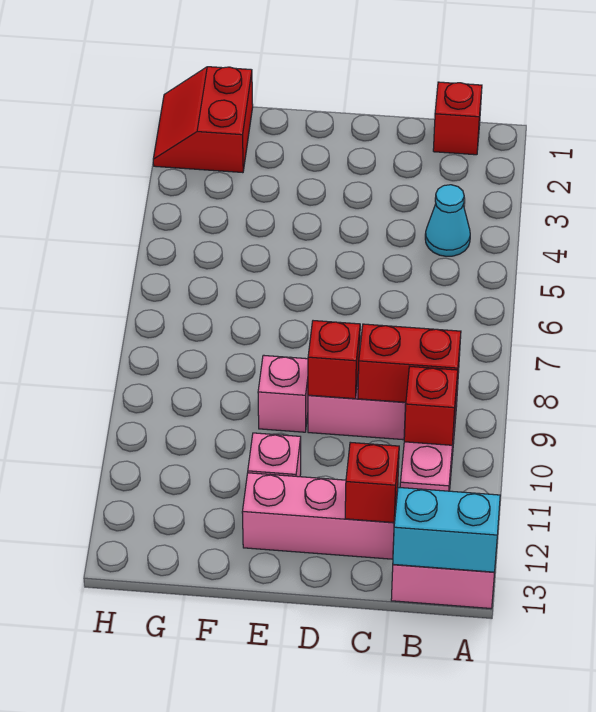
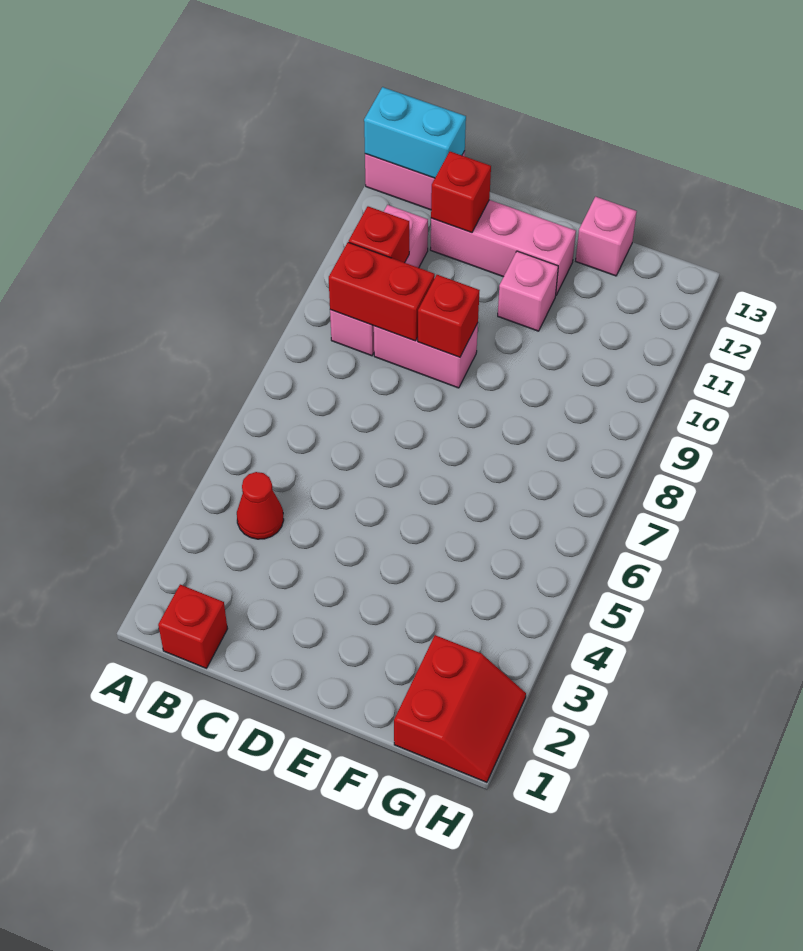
cyan 1x1 cone [425,185,470,256] -> red 1x1 cone [237,472,284,539]
pink 1x1 brick [258,355,308,432] -> pink 1x1 brick moved to [576,197,637,276]

